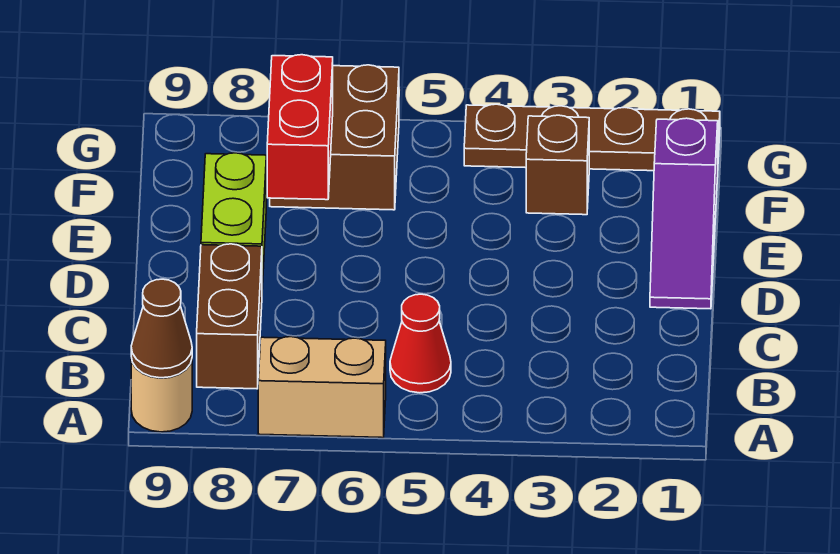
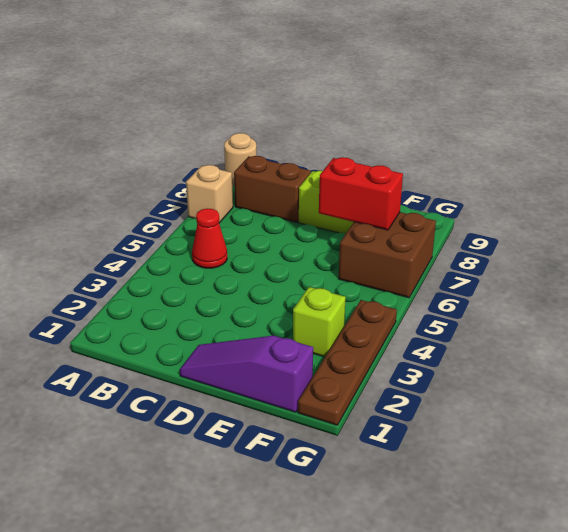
tan 1x2 brick [258,337,386,438] -> tan 1x1 brick [186,165,233,223]
brown 1x1 cone [131,279,192,378] -> none
brown 1x1 brick [526,115,589,215] -> lime 1x1 brick [293,287,346,357]

